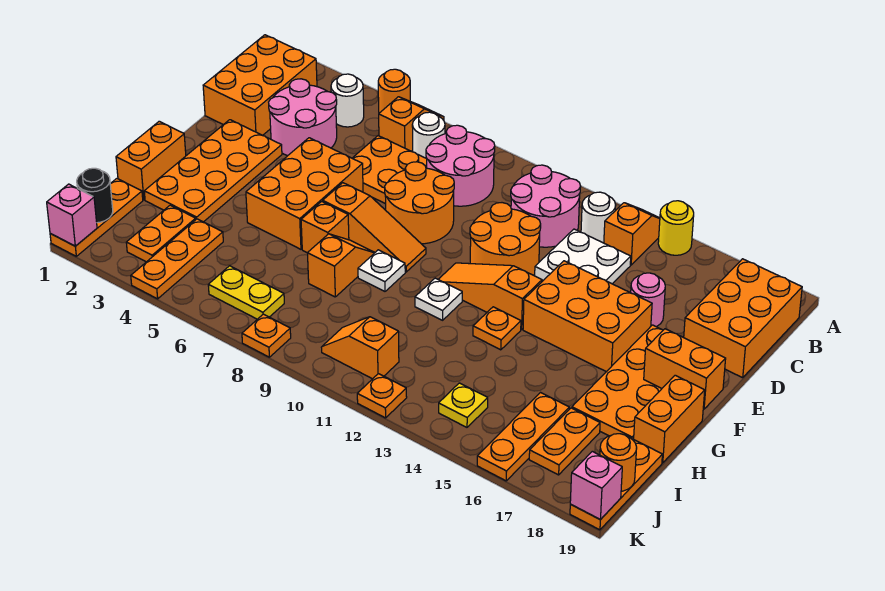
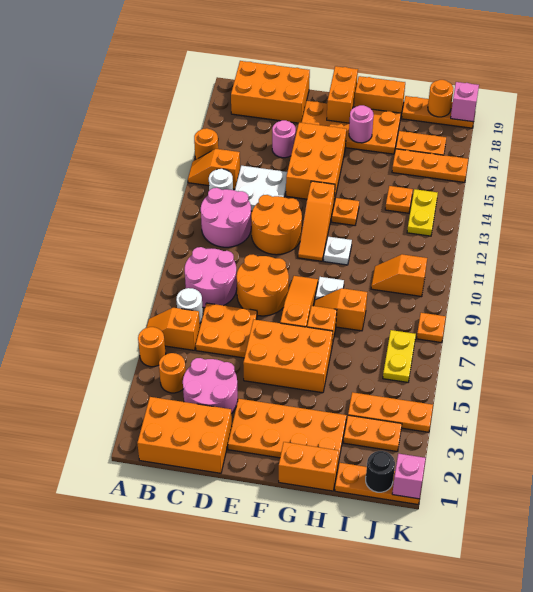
yellow 1x1 round brick [658,201,694,255] -> orange 1x1 round brick [194,128,218,159]
white 1x1 round brick [331,74,364,127] -> orange 1x1 round brick [159,353,186,393]
none -> pink 1x1 round brick [349,105,374,143]
orange 1x2 slope [321,317,399,379] -> orange 1x2 slope turned to [371,254,427,297]
yellow 1x1 plate [439,383,488,427] -> yellow 1x2 plate [407,189,438,236]
orange 1x1 plate [357,374,407,418] -> orange 1x1 plate moved to [385,186,413,213]

